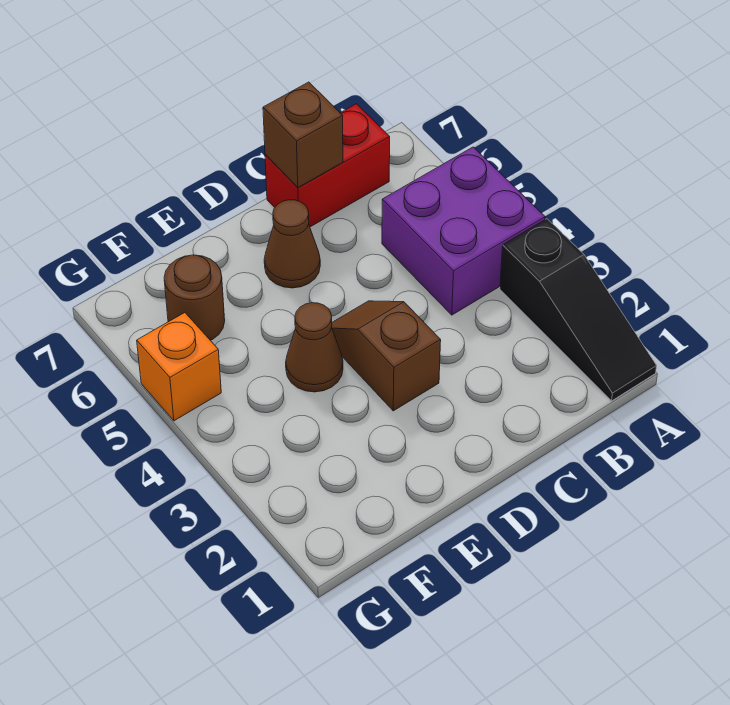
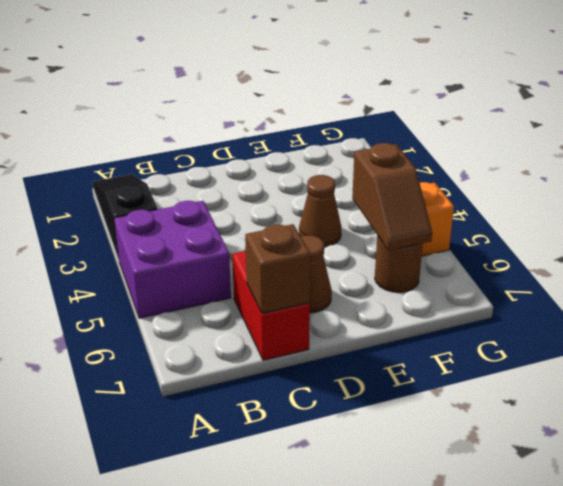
red 1x2 brick [265,104,390,227] -> red 1x2 brick turned to [232,251,310,360]
brown 1x2 slope [332,301,441,411] -> brown 1x2 slope moved to [352,143,432,251]

